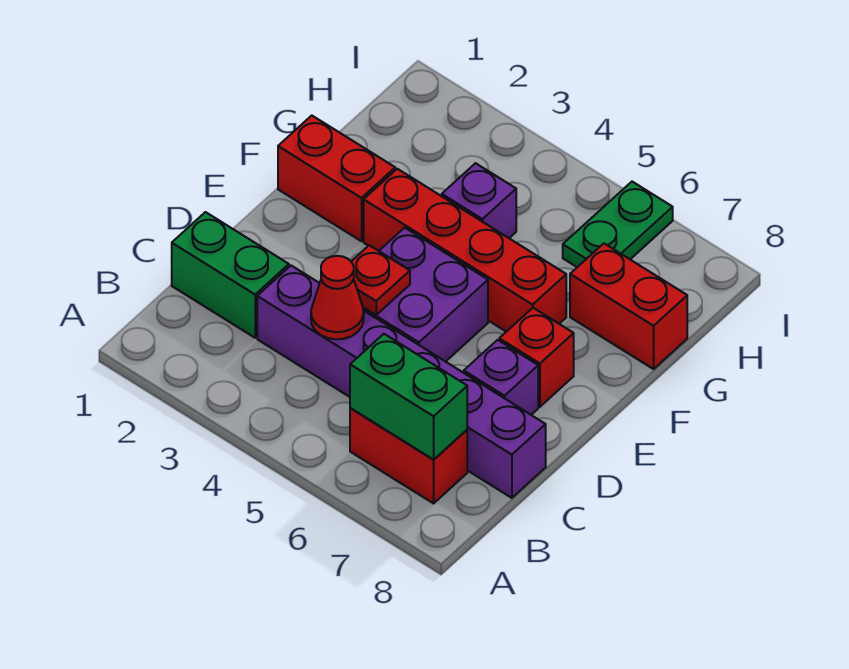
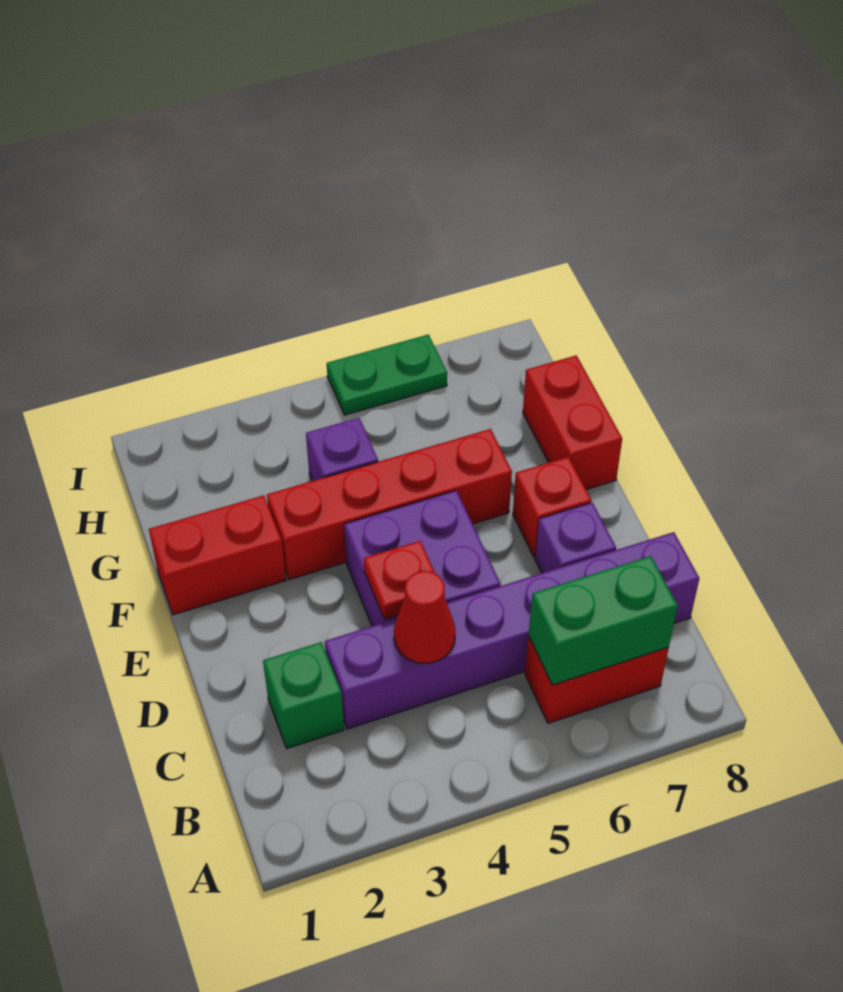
green 1x2 brick [172,212,289,338] -> green 1x1 brick [263,642,344,748]
red 1x2 brick [570,243,687,369] -> red 1x2 brick turned to [523,355,622,489]
green 1x2 plate [563,182,673,267] -> green 1x2 plate turned to [327,335,447,415]

